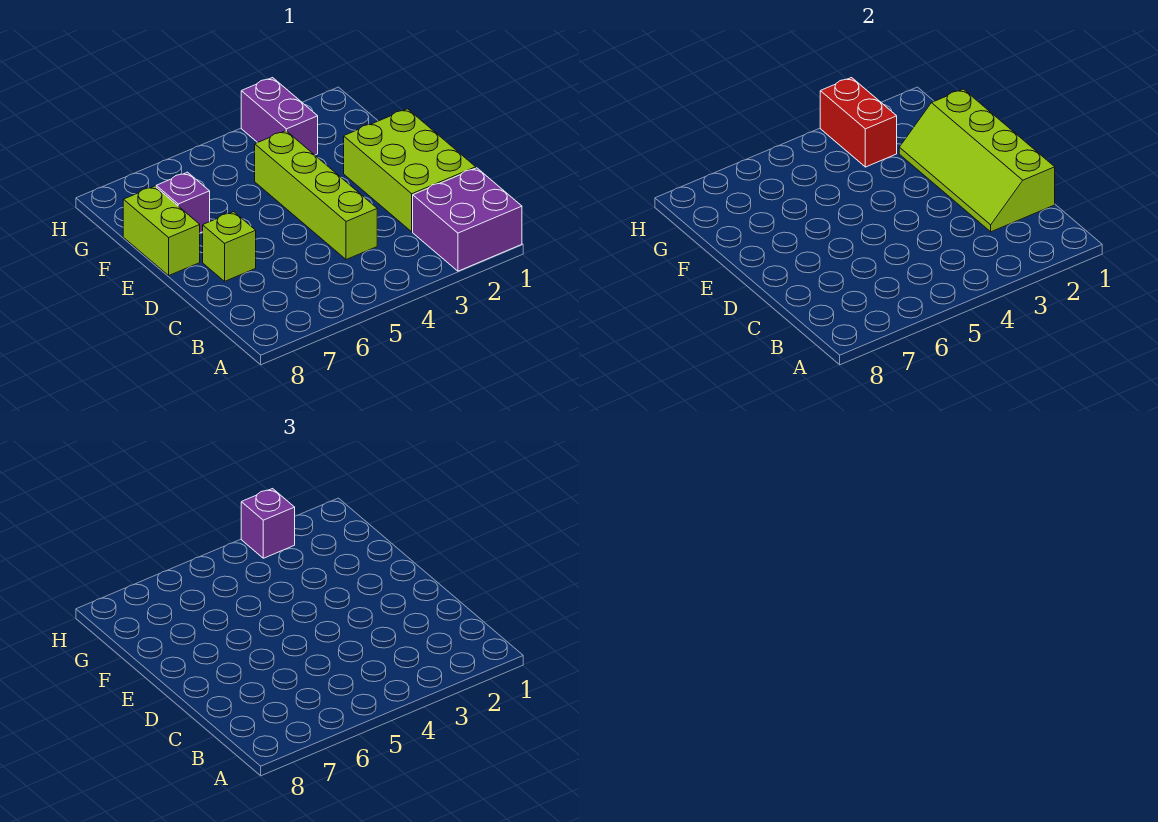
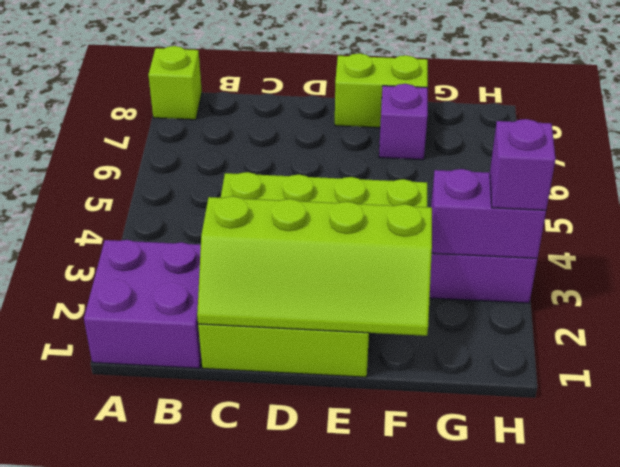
lime 2x4 slope [899,89,1055,232] -> lime 2x4 slope turned to [197,196,432,336]
lime 1x1 brick [203,212,256,281] -> lime 1x1 brick moved to [148,46,202,120]
red 1x2 brick [820,78,897,167] -> purple 1x2 brick [431,169,546,258]

